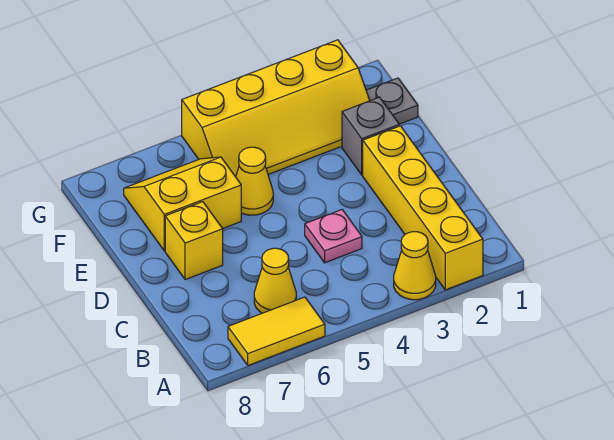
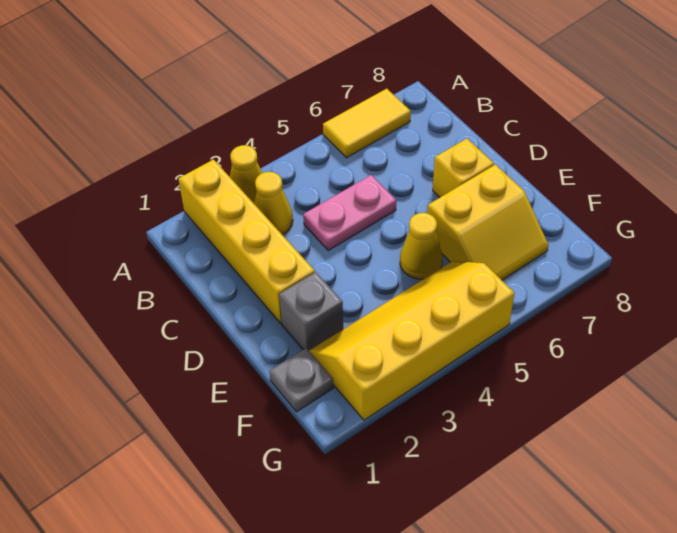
yellow 1x1 cone [254,248,296,313] -> yellow 1x1 cone moved to [254,172,293,235]
pink 1x1 plate [305,210,362,263] -> pink 1x2 plate [303,175,396,250]

